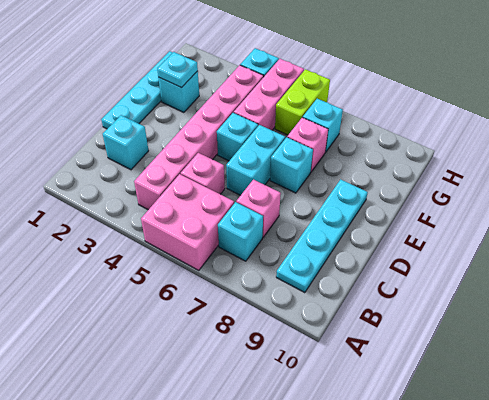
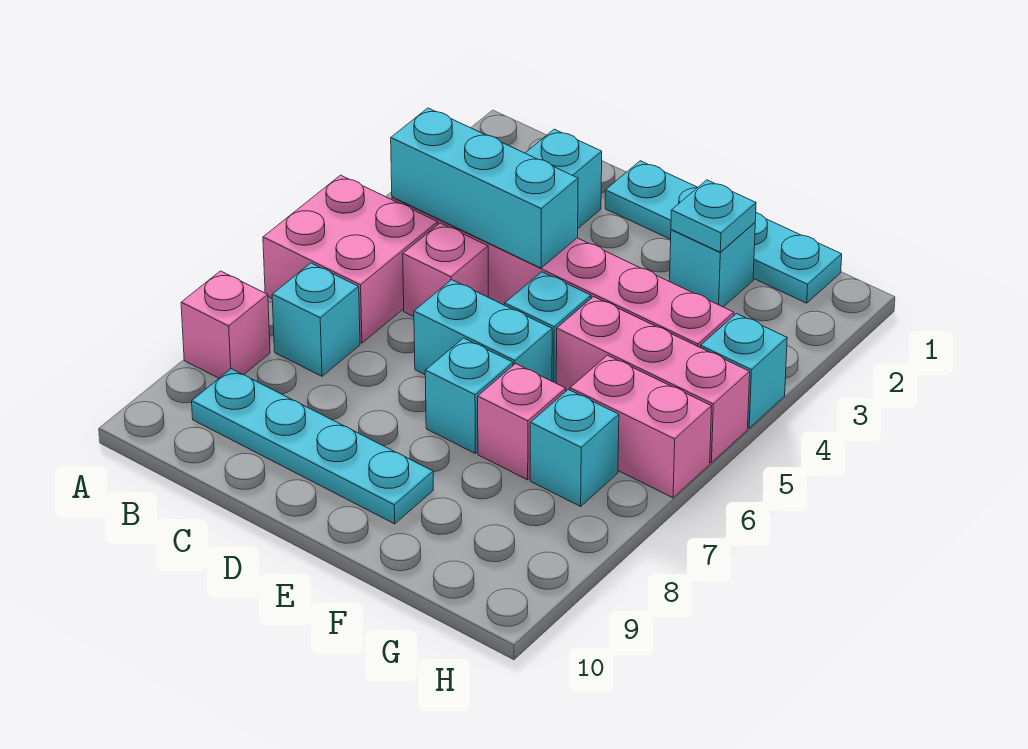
none -> cyan 1x3 brick [391,108,578,268]
pink 1x1 brick [236,179,281,237] -> pink 1x1 brick moved to [181,271,270,378]
lime 1x2 brick [275,69,330,135] -> pink 1x2 brick [570,355,712,498]

